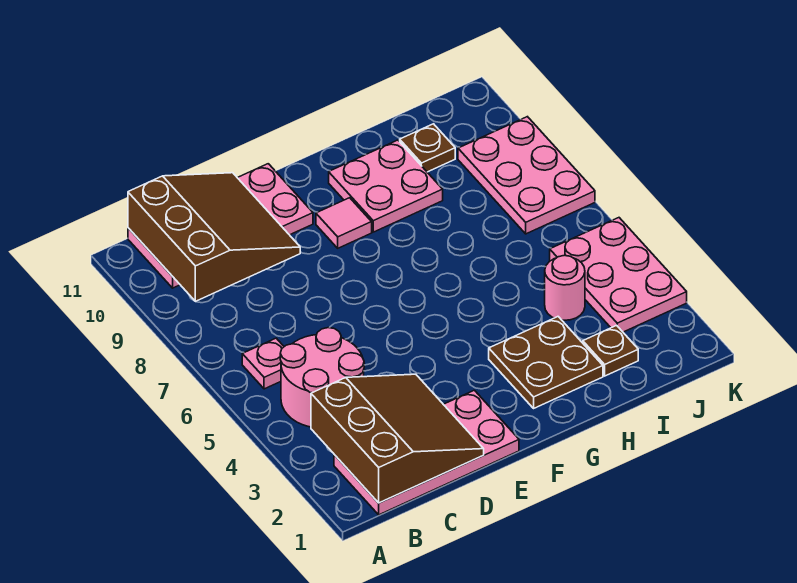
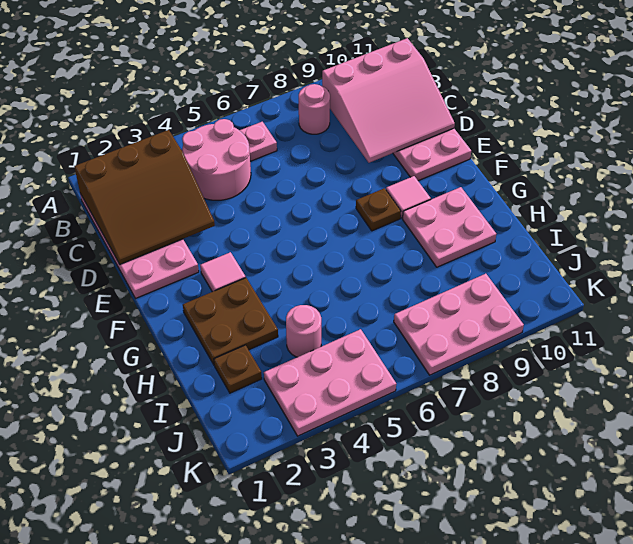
none -> pink 1x1 round brick [299,84,330,134]
brown 3x3 slope [128,173,300,301] -> pink 3x3 slope [322,38,455,163]
none -> pink 1x1 tile [200,252,246,292]
brown 1x1 plate [400,124,455,172] -> brown 1x1 plate moved to [356,188,401,231]

